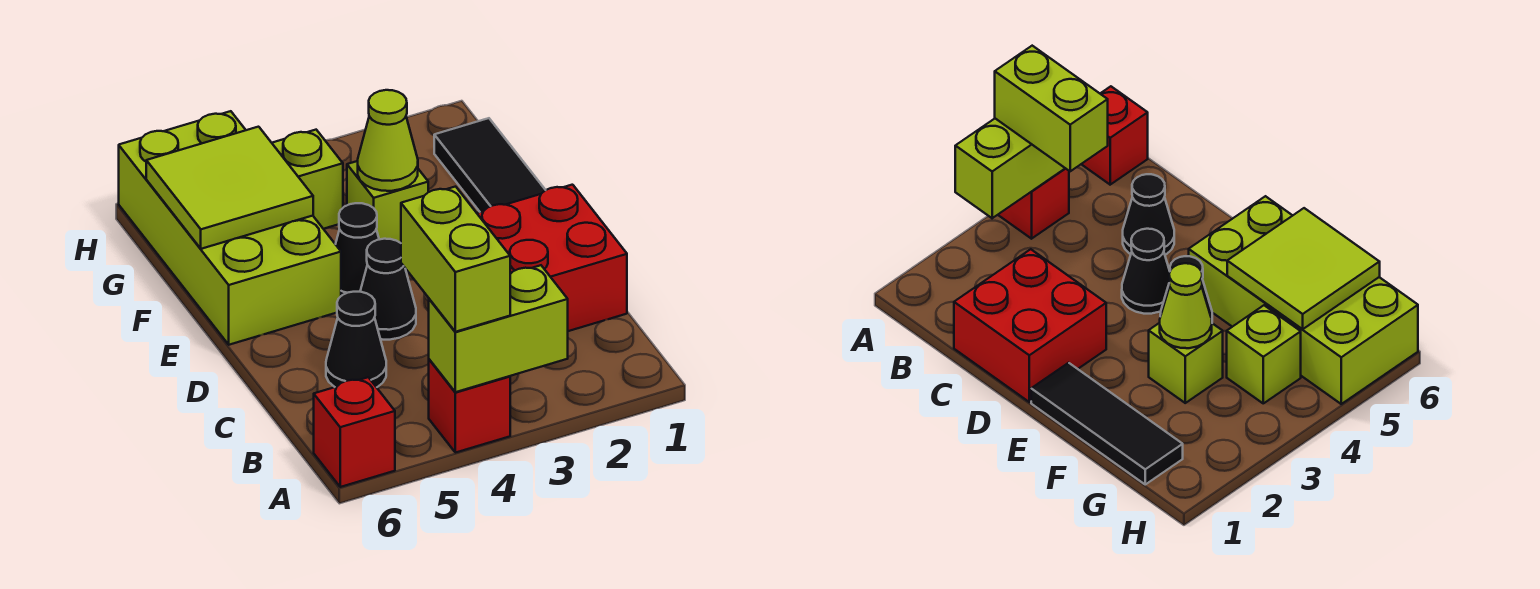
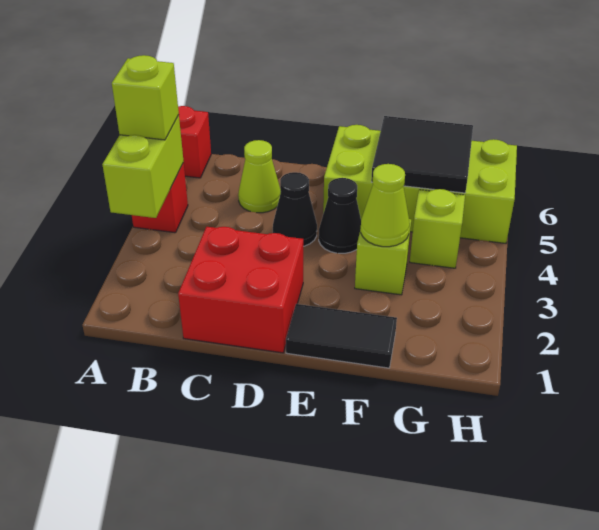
lime 1x2 brick [401,187,510,332] -> lime 1x1 brick [112,55,179,140]
black 1x1 cone [326,292,386,387] -> lime 1x1 cone [238,140,281,213]
black 1x3 tile [434,118,545,212] -> black 1x2 tile [286,304,397,368]
lime 2x2 tile [146,127,313,249] -> black 2x2 tile [371,116,473,193]

